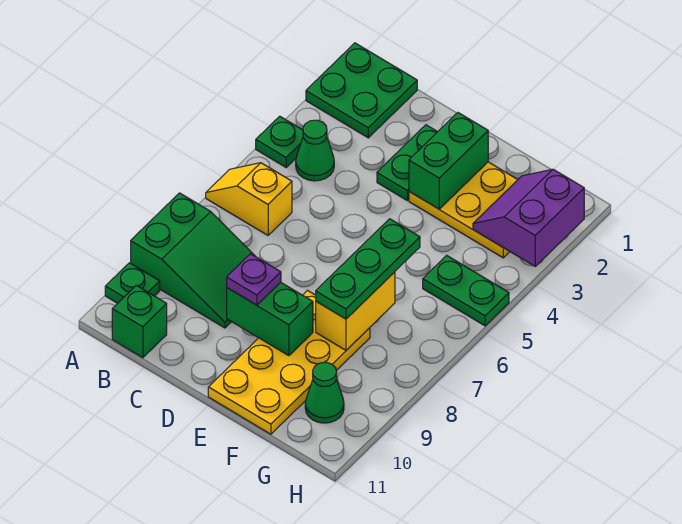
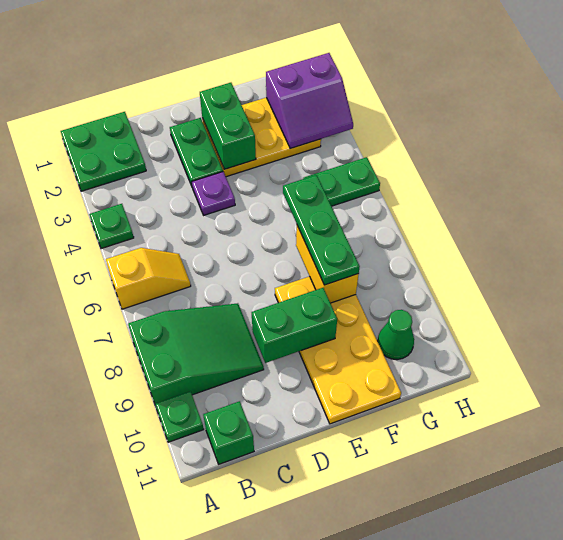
yellow 1x2 slope [206,163,292,235] -> yellow 1x2 slope turned to [106,248,191,309]
green 1x1 cone [296,120,334,181] -> none
purple 1x1 plate [227,254,281,305] -> purple 1x1 plate moved to [192,172,235,215]
purple 2x2 slope [473,169,584,266] -> purple 2x2 slope turned to [266,53,353,148]

